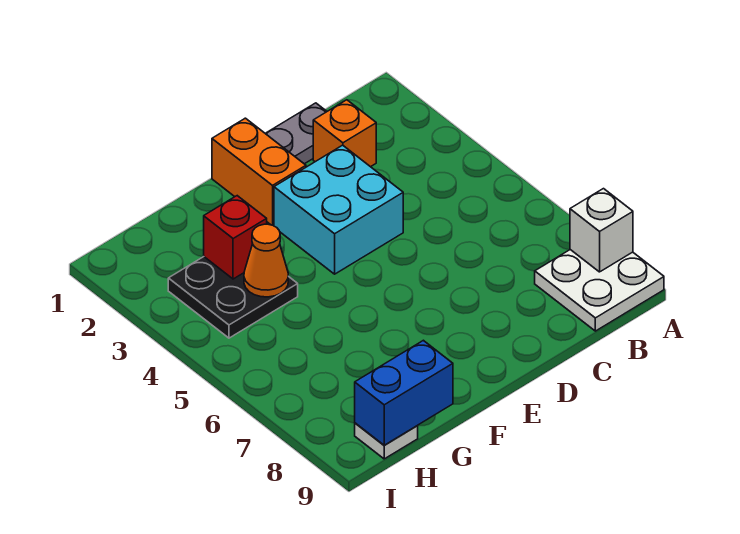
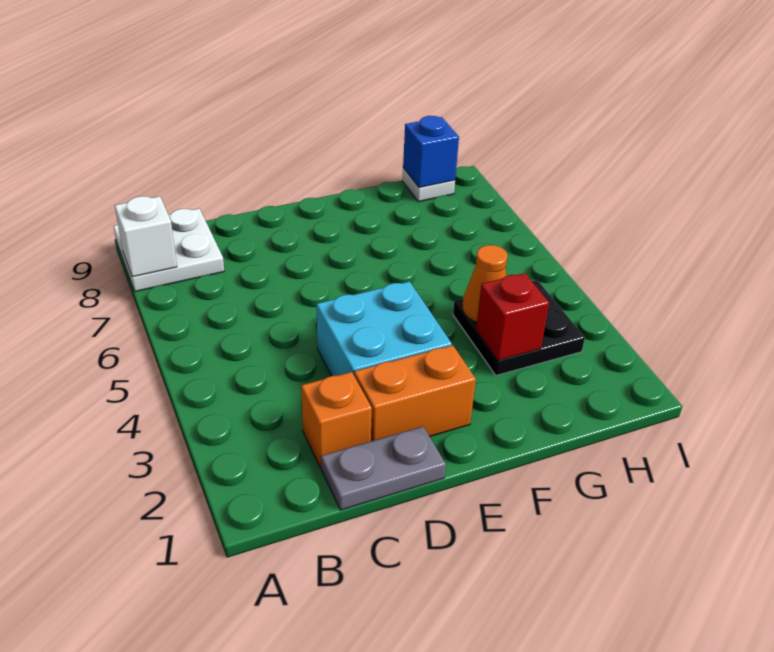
orange 1x2 brick [212,118,306,226] -> orange 1x2 brick turned to [354,345,476,441]
blue 1x2 brick [355,340,453,445] -> blue 1x1 brick [403,116,459,188]

